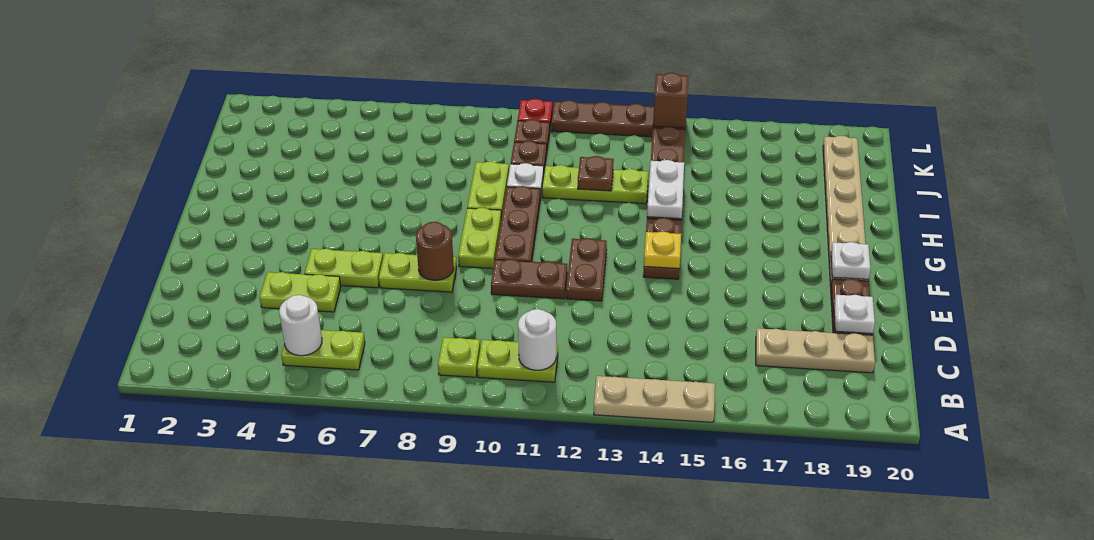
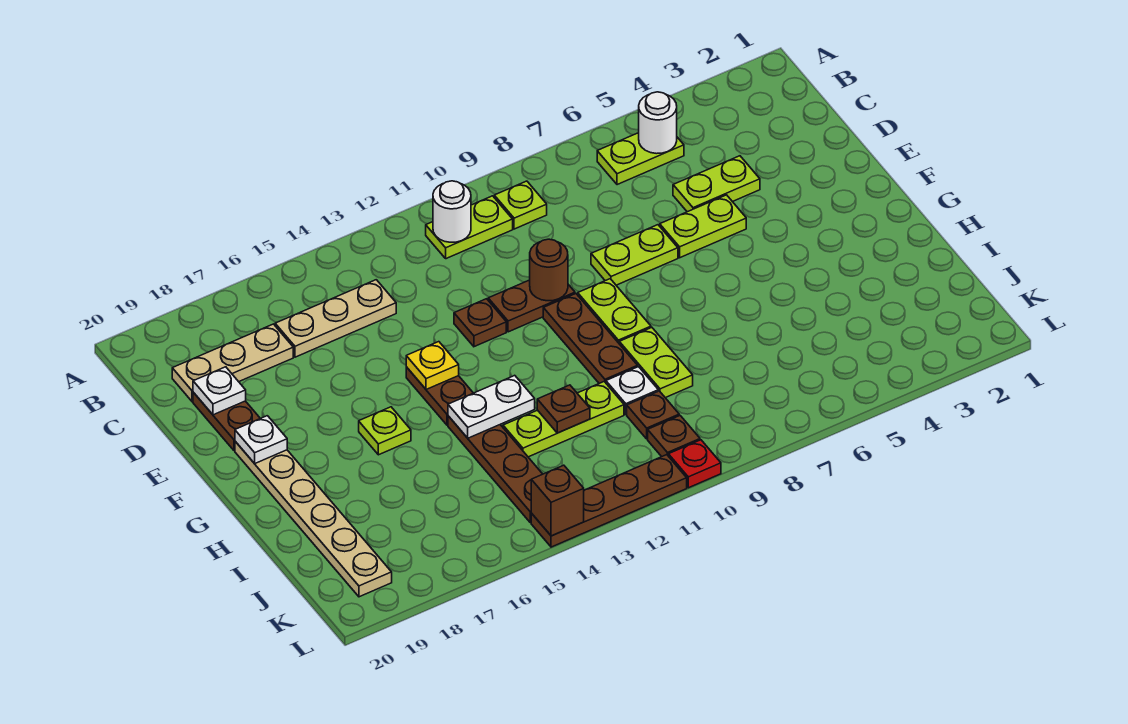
tan 1x3 plate [594,376,715,422] -> tan 1x3 plate moved to [275,280,396,357]
brown 1x1 round brick [416,222,454,280] -> brown 1x1 round brick moved to [530,239,568,301]
brown 1x2 plate [566,238,607,301] -> brown 1x1 plate [454,299,506,347]
none -> lime 1x1 plate [359,407,411,455]
white 1x2 plate [647,160,684,219] -> white 1x2 plate turned to [448,375,535,438]

